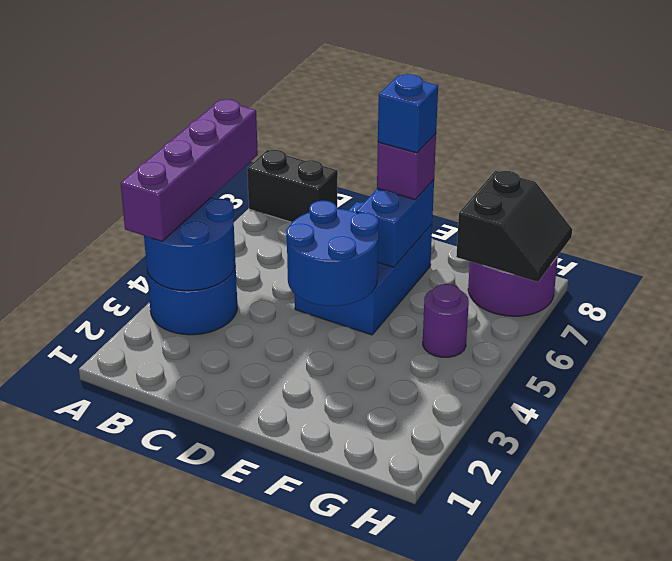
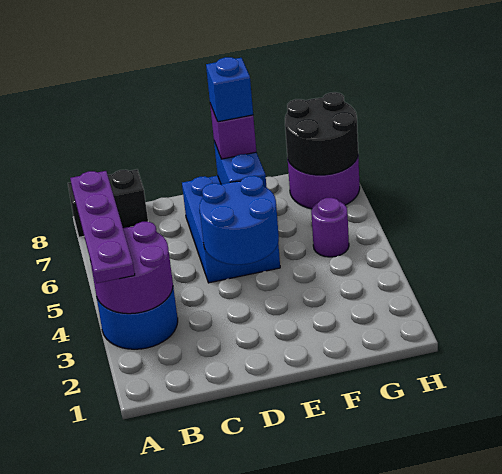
blue 2x2 round brick [144,198,235,291] -> purple 2x2 round brick [91,222,173,314]
purple 1x4 brick [121,99,258,241] -> purple 1x4 plate [70,171,135,283]
black 2x2 slope [456,171,572,282] -> black 2x2 round brick [285,92,358,175]

